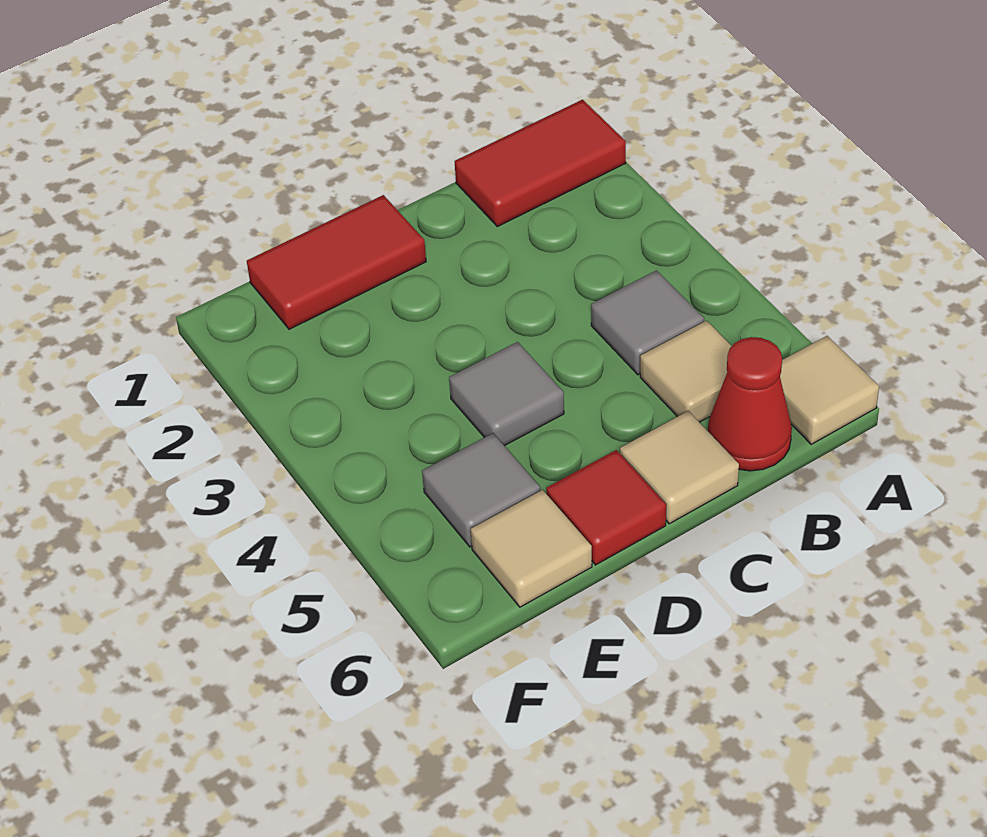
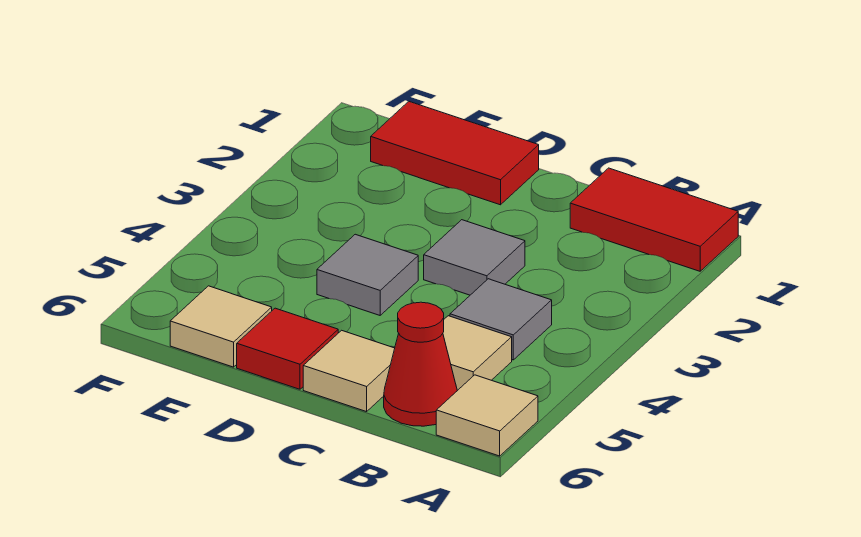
grey 1x1 tile [422,433,540,547] -> grey 1x1 tile moved to [424,220,525,295]

